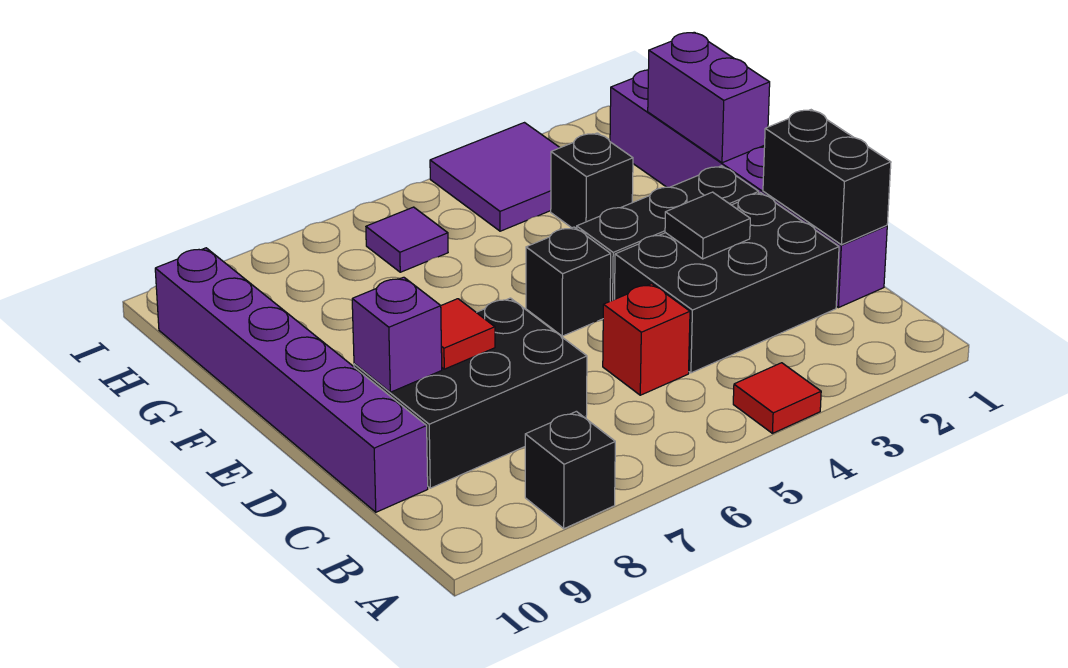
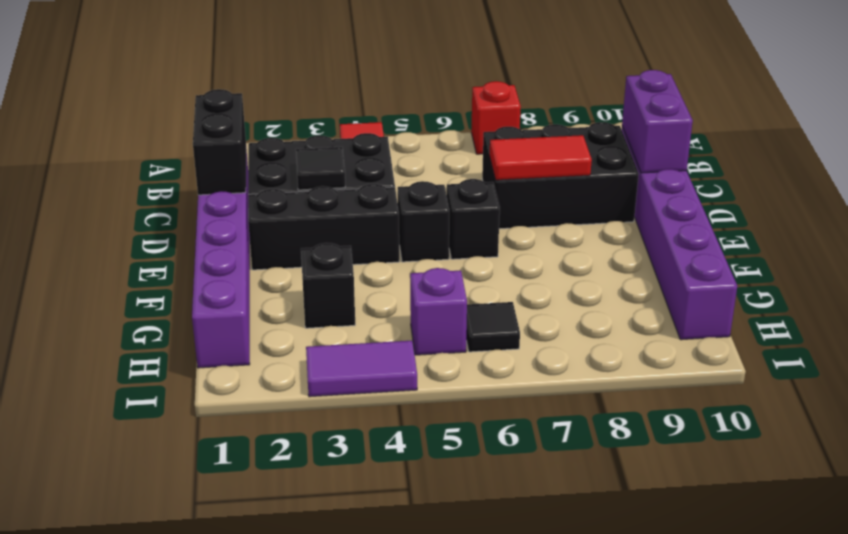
black 1x1 brick [525,411,615,529] -> black 1x1 brick moved to [447,179,500,259]
red 1x1 brick [603,284,690,395] -> red 1x1 brick moved to [471,81,521,154]
red 1x1 tile [441,299,495,369] -> red 1x2 tile [490,135,592,180]
purple 1x1 brick [352,277,442,392] -> purple 1x1 brick moved to [410,268,467,355]
purple 1x2 brick [648,32,770,163] -> purple 1x2 brick moved to [622,70,693,173]
purple 2x2 tile [430,123,560,231] -> purple 1x2 tile [306,341,417,397]
purple 1x1 tile [366,207,448,272] -> black 1x1 tile [466,302,520,352]

